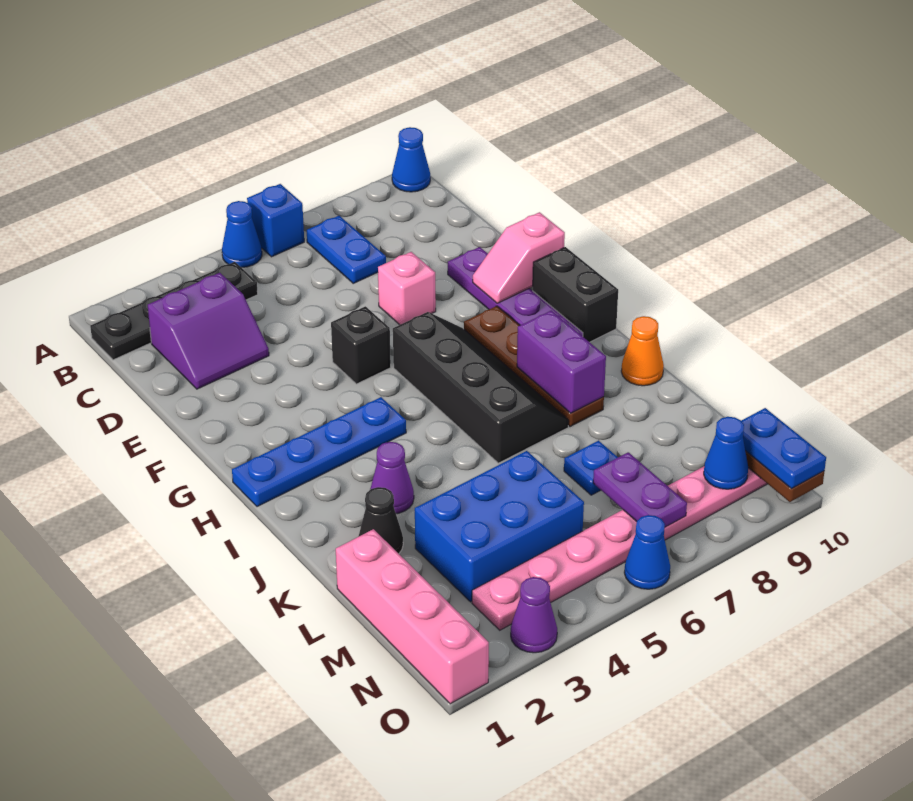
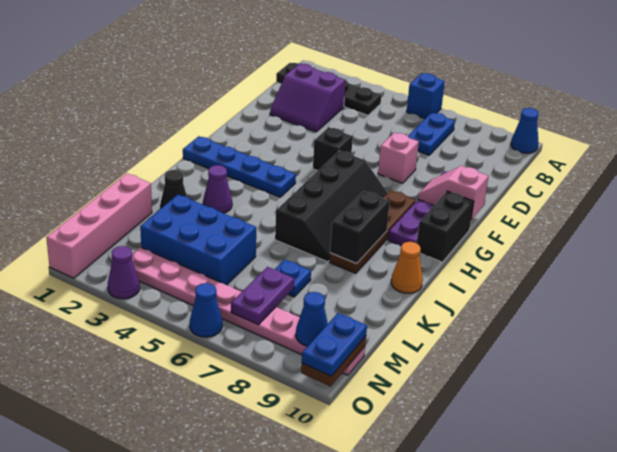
blue 1x1 cone [222,201,262,268] -> none
purple 1x2 brick [517,311,606,413] -> black 1x2 brick [330,191,390,264]

